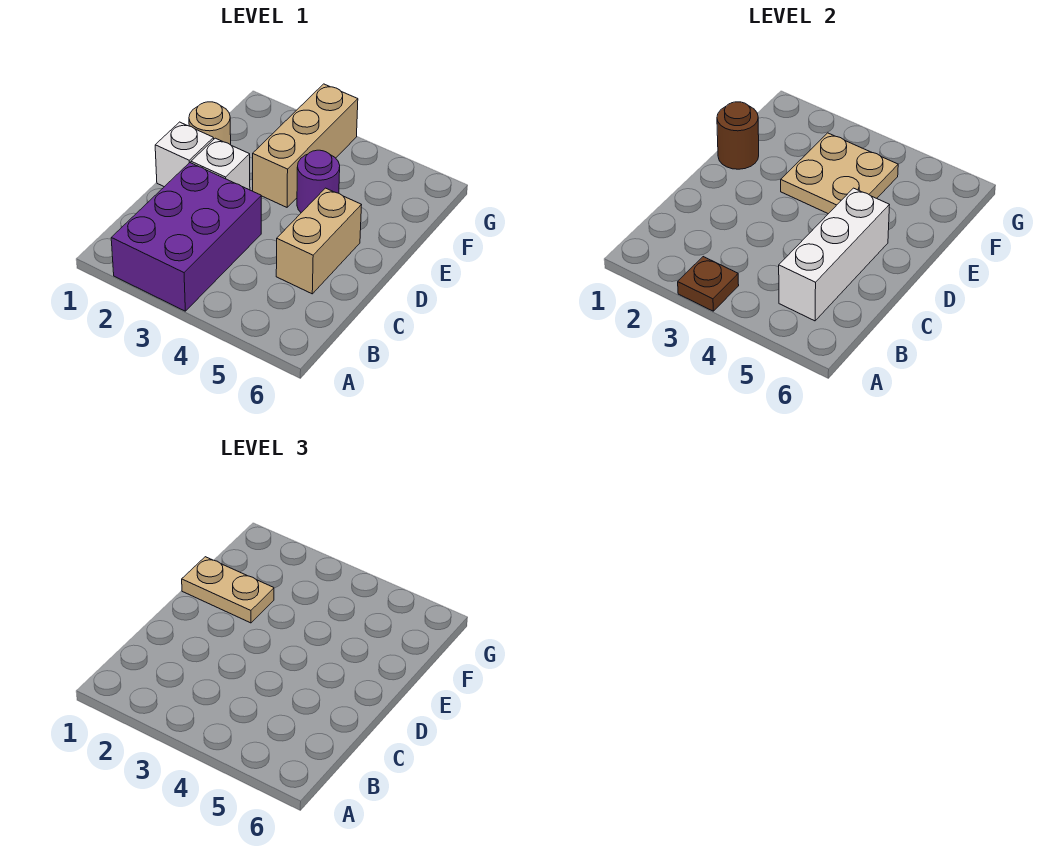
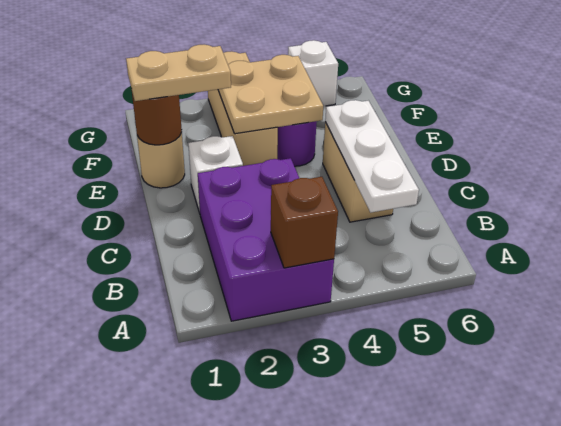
brown 1x1 plate [678,257,739,311] -> brown 1x1 brick [271,177,338,268]
white 1x3 brick [779,188,889,321] -> white 1x3 plate [325,100,419,213]
white 1x1 brick [155,122,214,187] -> white 1x1 brick moved to [288,40,338,106]

